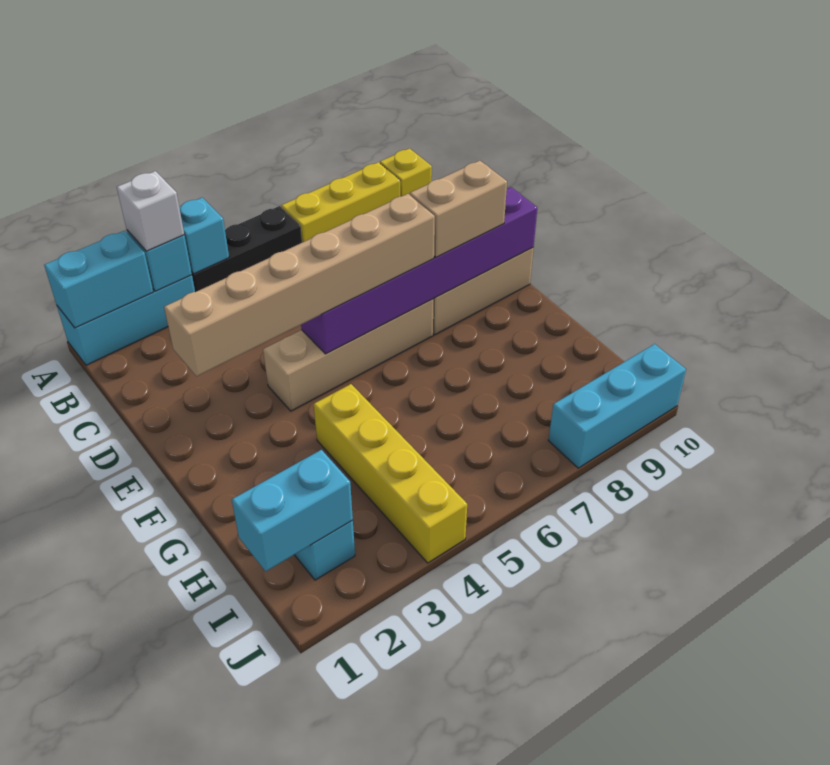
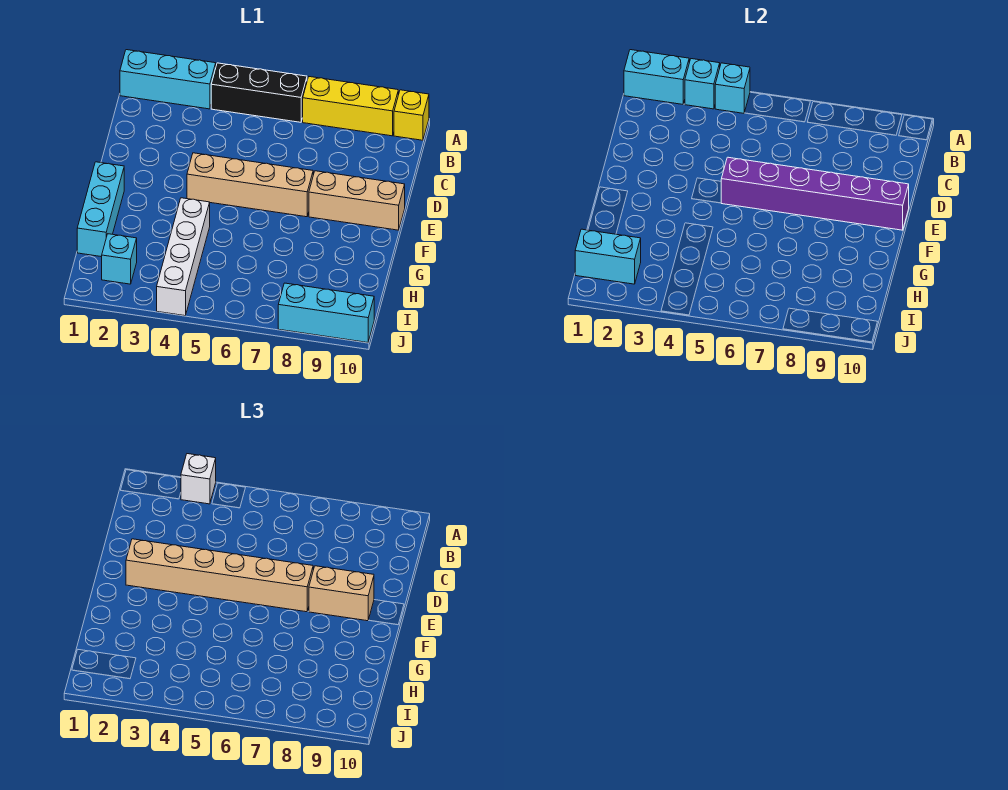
none -> cyan 1x3 brick [77,162,124,257]
yellow 1x4 brick [314,384,467,563] -> white 1x4 brick [157,198,210,316]

